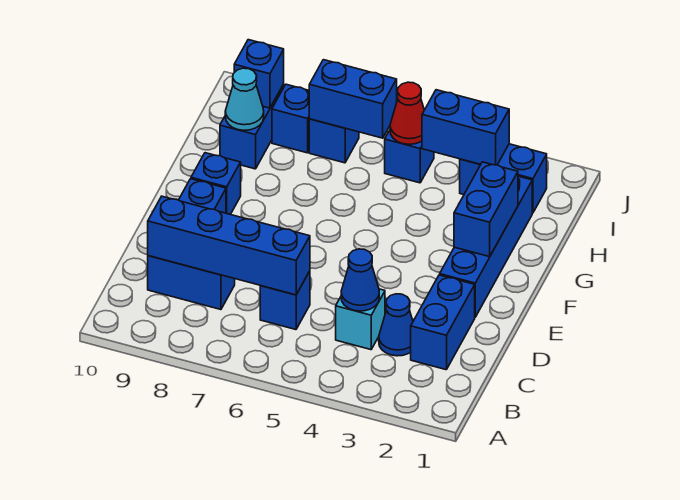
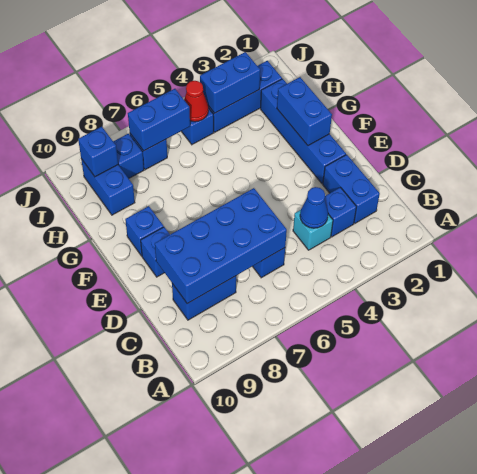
blue 1x1 cone [379,294,413,356] -> blue 1x1 brick [324,187,356,237]
blue 1x4 brick [148,196,310,295] -> blue 2x4 brick [155,188,287,304]
cyan 1x1 cone [225,68,264,130] -> none
blue 1x2 brick [460,144,547,213] -> blue 1x3 brick [208,61,282,132]

